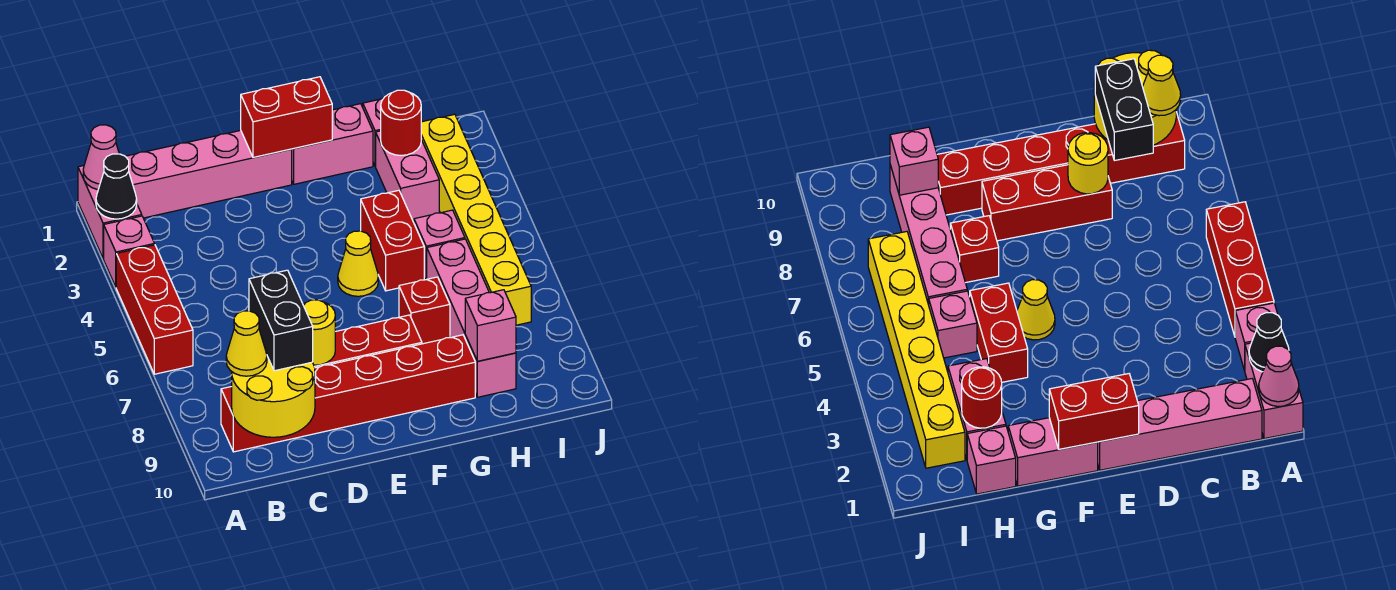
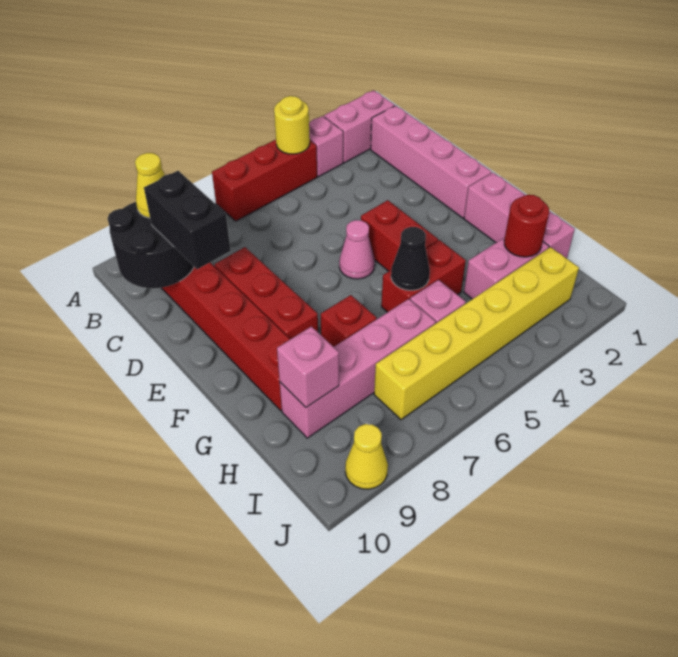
pink 1x1 cone [83,125,119,190] -> pink 1x1 cone moved to [339,220,375,279]
black 1x1 cone [96,154,137,219] -> black 1x1 cone moved to [391,227,430,290]
yellow 2x2 round brick [232,356,315,437] -> black 2x2 round brick [108,202,194,288]
black 1x2 brick [249,270,313,371] -> black 1x2 brick turned to [144,171,231,269]
yellow 1x1 round brick [303,300,335,365] -> yellow 1x1 round brick moved to [274,96,310,154]
red 1x2 brick [241,77,332,158] -> red 1x2 brick moved to [361,200,438,271]
yellow 1x1 cone [338,231,378,296] -> yellow 1x1 cone moved to [345,424,388,489]

